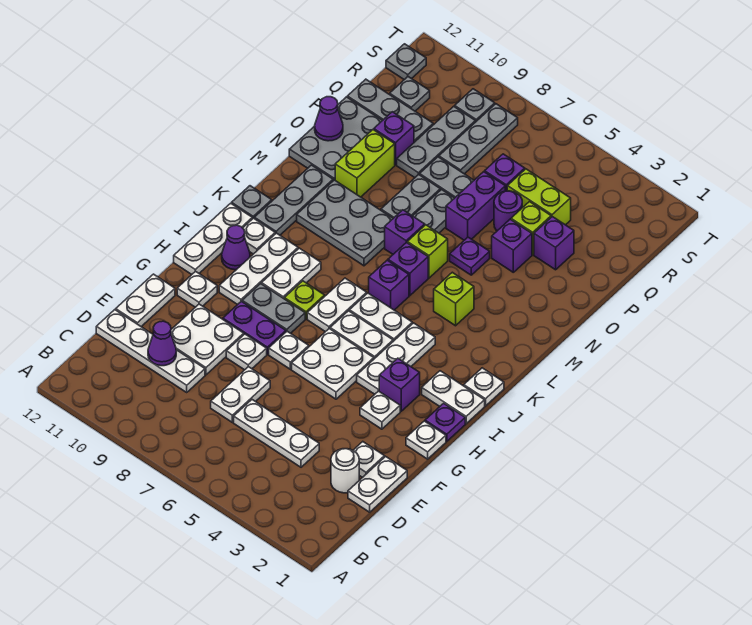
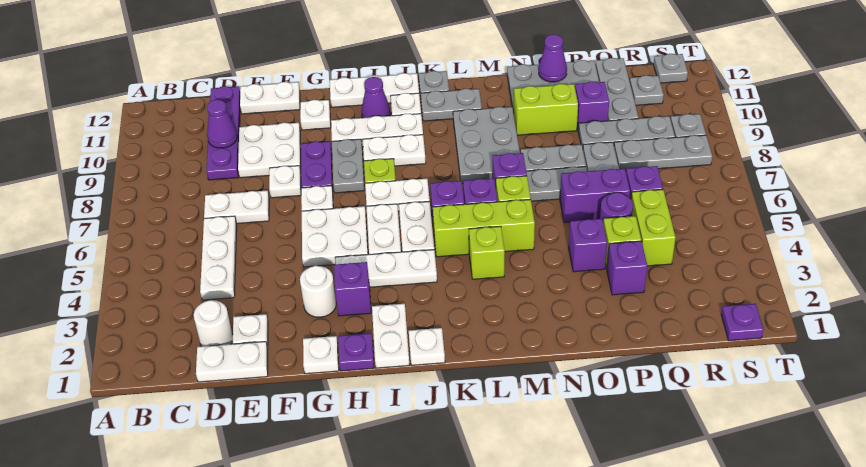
white 1x4 plate [96,310,205,392] -> purple 1x4 plate [206,86,240,180]
white 1x1 plate [360,391,400,429] -> white 1x1 round brick [300,266,336,317]
none -> lime 1x3 brick [433,199,535,257]
grey 1x3 plate [254,165,333,235] -> grey 1x2 plate [421,89,482,121]
purple 1x1 plate [450,237,490,275] -> purple 1x1 plate moved to [721,304,763,341]

